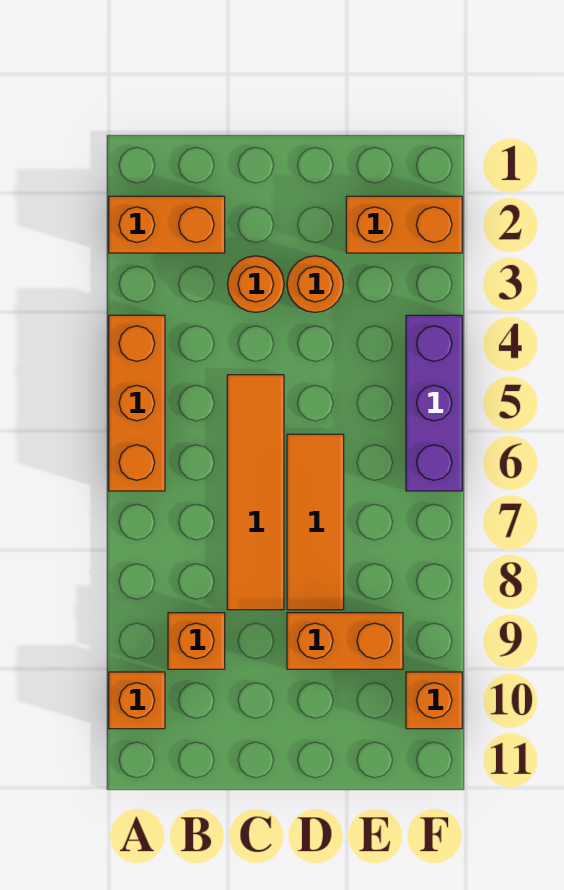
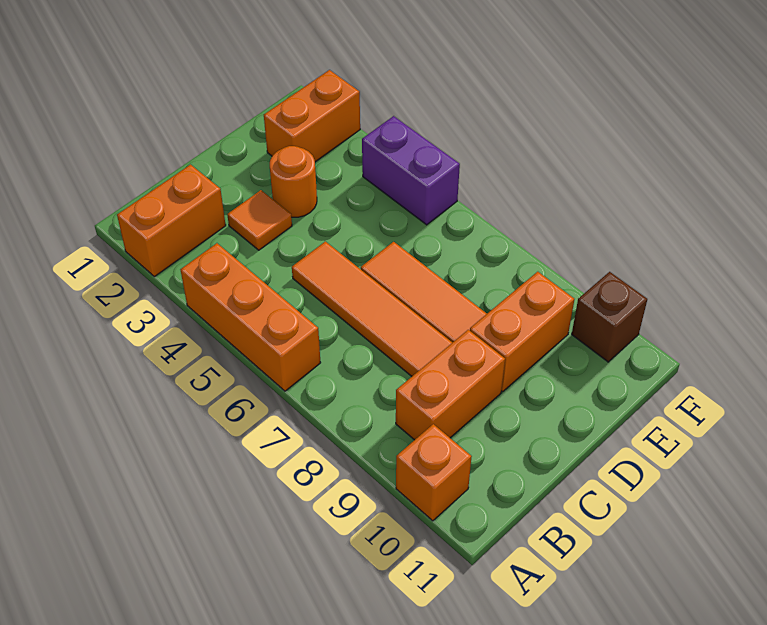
orange 1x1 brick [168,613,225,669] -> orange 1x2 brick [396,330,505,440]
orange 1x1 round brick [228,256,284,312] -> orange 1x1 tile [227,190,292,250]
purple 1x3 brick [406,315,462,491] -> purple 1x2 brick [362,116,460,225]
orange 1x1 brick [406,672,462,729] -> brown 1x1 brick [572,272,647,362]

